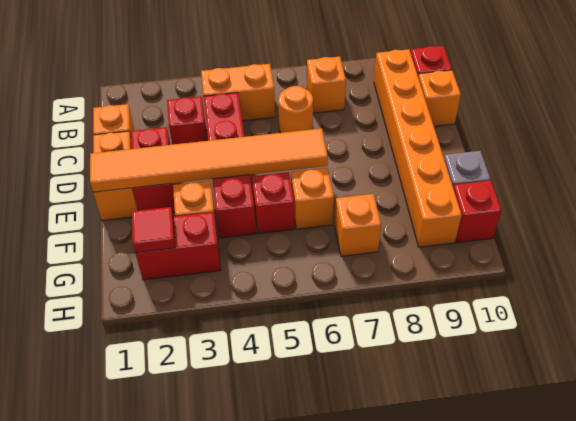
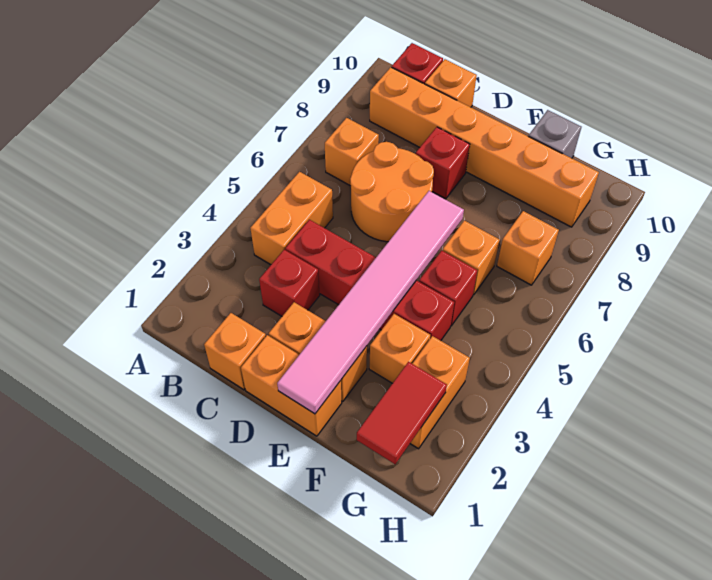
orange 1x1 round brick [278,86,313,133] -> orange 2x2 round brick [350,142,434,242]
red 1x2 brick [131,127,175,213] -> orange 1x2 brick [269,302,367,401]
orange 1x6 tile [90,128,328,192] -> pink 1x6 tile [277,191,464,414]
red 1x2 brick [135,212,221,280] -> orange 1x2 brick [410,336,470,449]
red 1x1 tile [132,207,175,253] -> red 1x2 tile [357,362,447,464]
red 1x1 brick [453,180,502,243] -> red 1x1 brick moved to [416,127,470,199]

